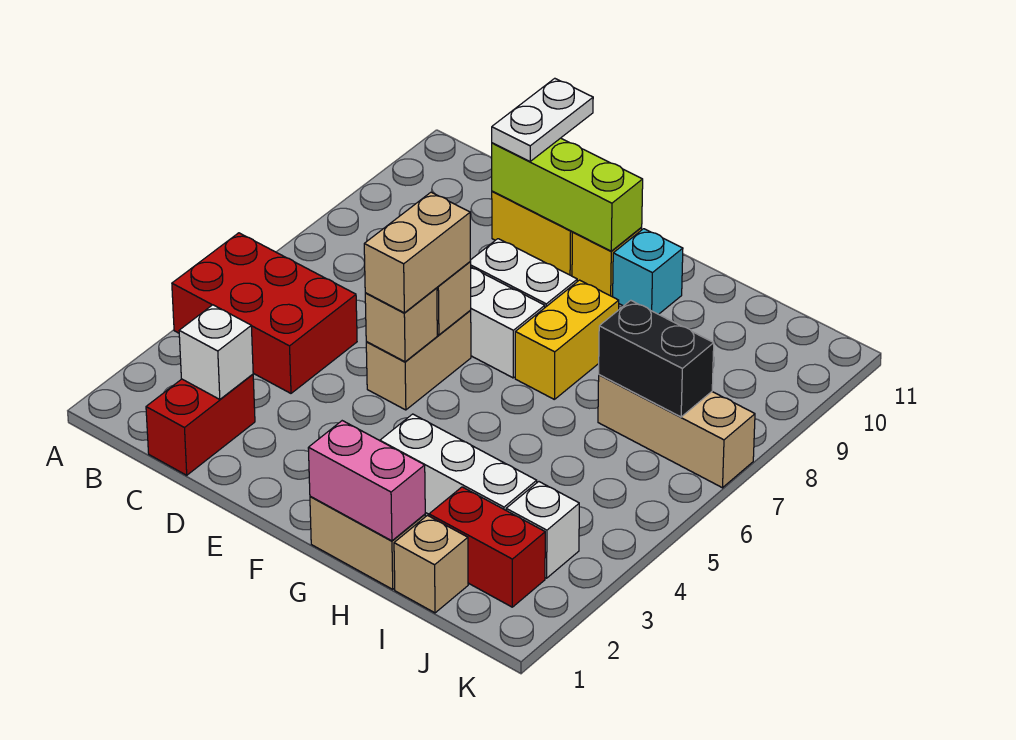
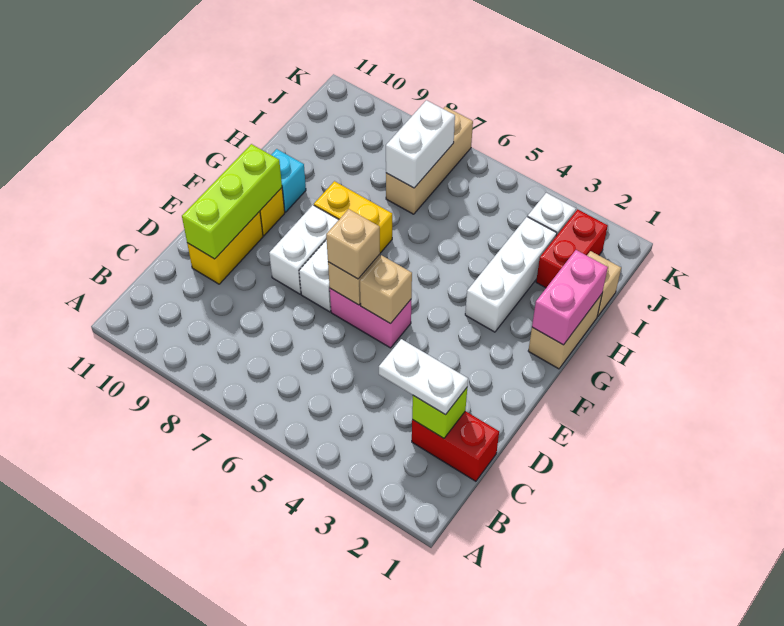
red 2x3 brick [172,233,357,393] -> none
white 1x1 brick [179,305,253,399] -> lime 1x1 brick [412,388,467,438]
white 1x2 plate [492,78,593,161] -> white 1x2 plate moved to [379,339,468,415]
tan 1x2 brick [366,311,471,410] -> pink 1x2 brick [330,289,411,348]
tan 1x2 brick [364,192,470,313] -> tan 1x1 brick [326,209,380,279]
black 1x2 brick [599,300,714,417] -> white 1x2 brick [386,100,455,188]

